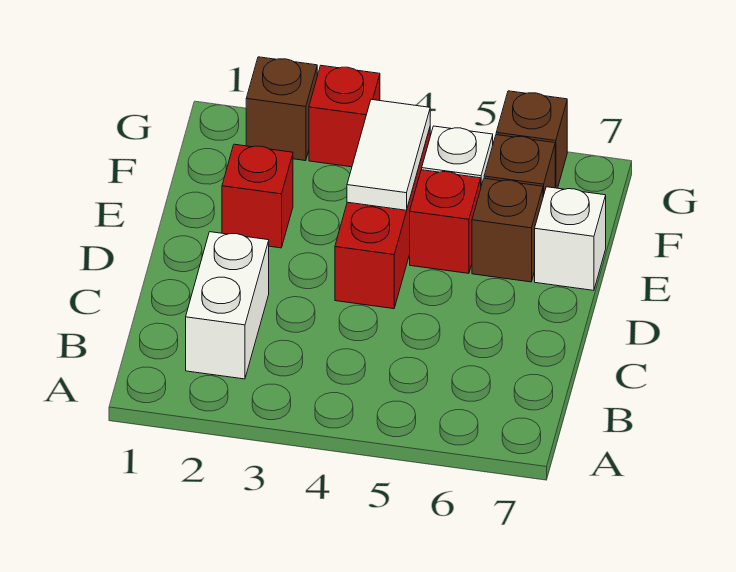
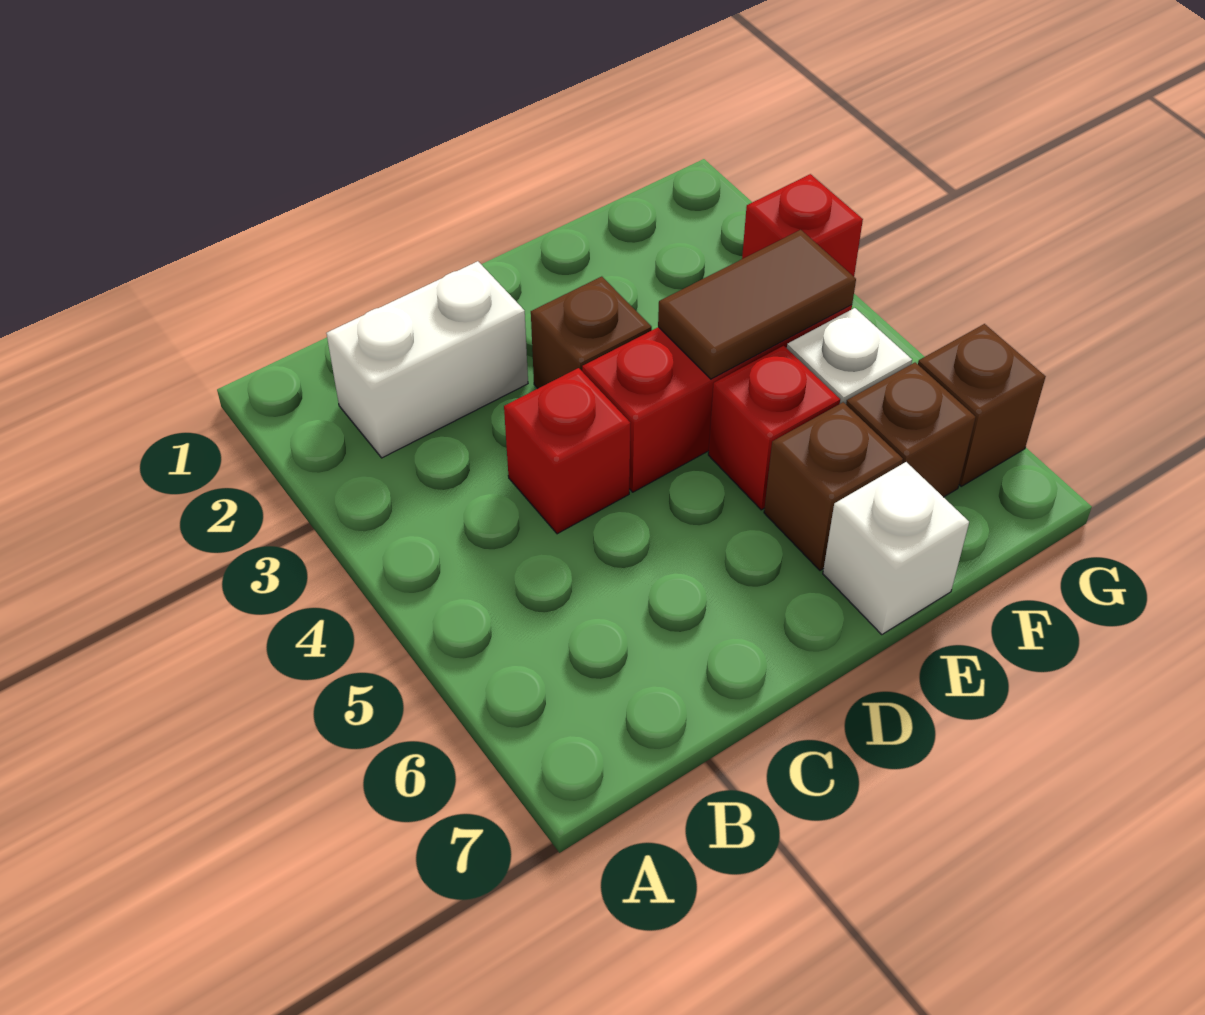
red 1x1 brick [222,144,293,248] -> red 1x1 brick moved to [504,368,630,534]
white 1x2 tile [347,99,430,210] -> brown 1x2 tile [658,230,856,379]
brown 1x1 brick [246,57,317,161] -> brown 1x1 brick moved to [531,277,652,388]

